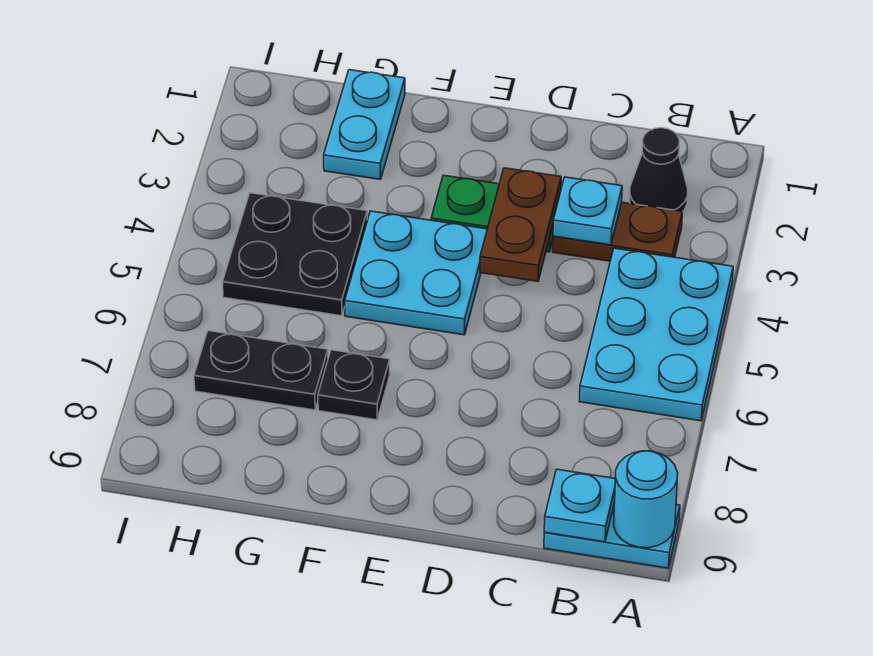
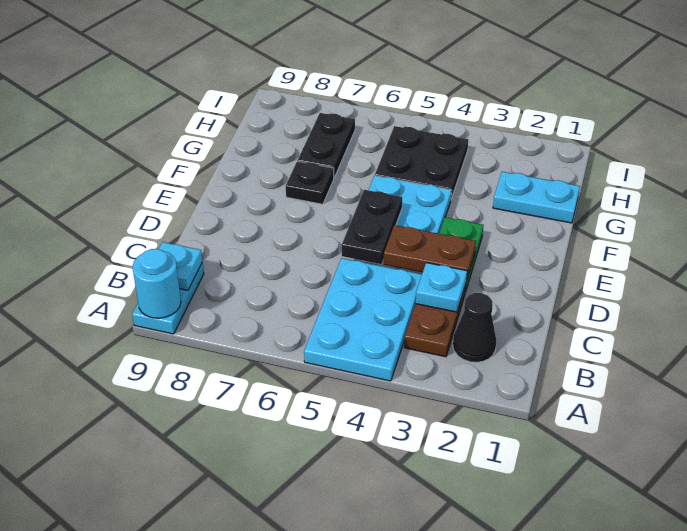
cyan 2x3 plate [579,248,733,421] -> cyan 2x3 plate turned to [304,258,422,381]
none -> black 1x2 plate [342,190,402,264]

